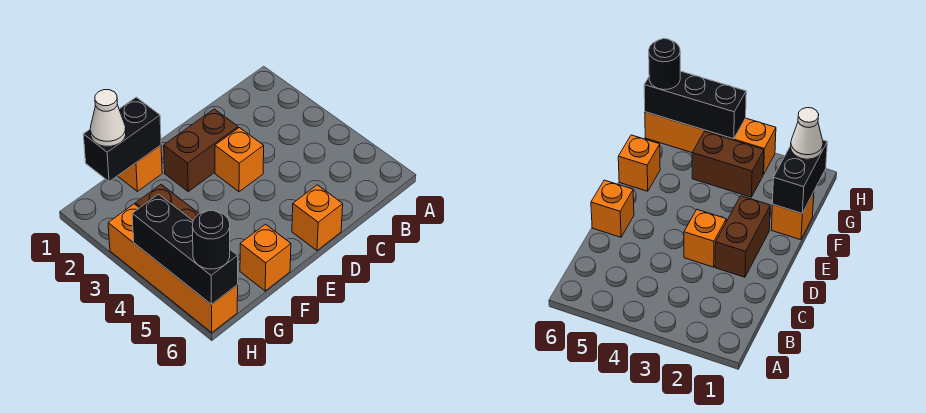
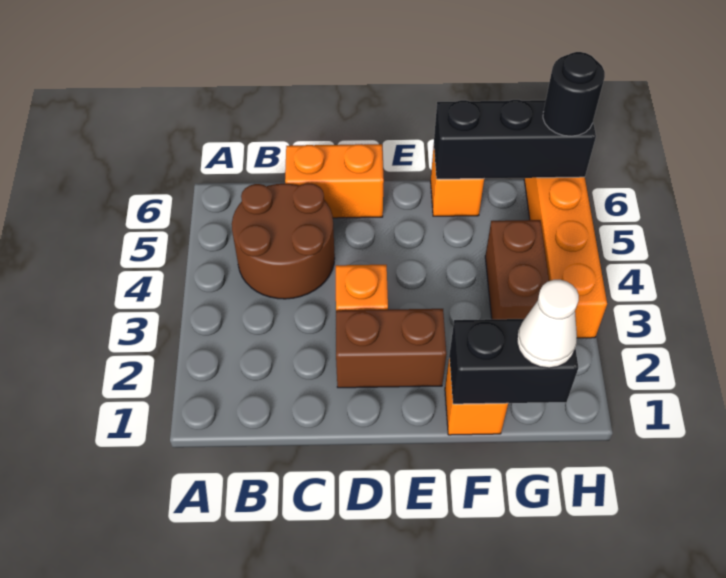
none -> brown 2x2 round brick [232,183,335,299]
orange 1x1 brick [292,185,343,251] -> orange 1x2 brick [285,144,384,218]
black 1x3 brick [132,194,238,305] -> black 1x3 brick turned to [434,100,596,179]

